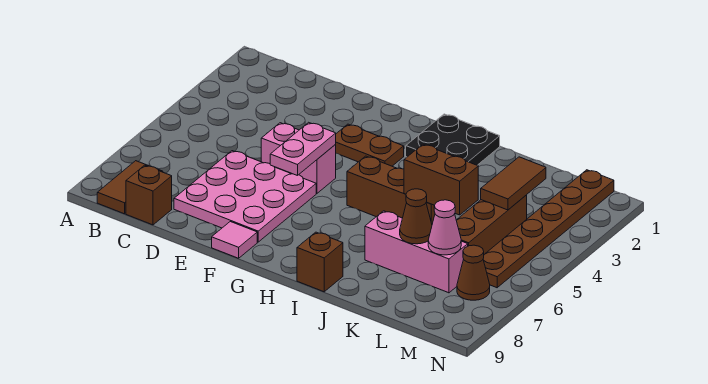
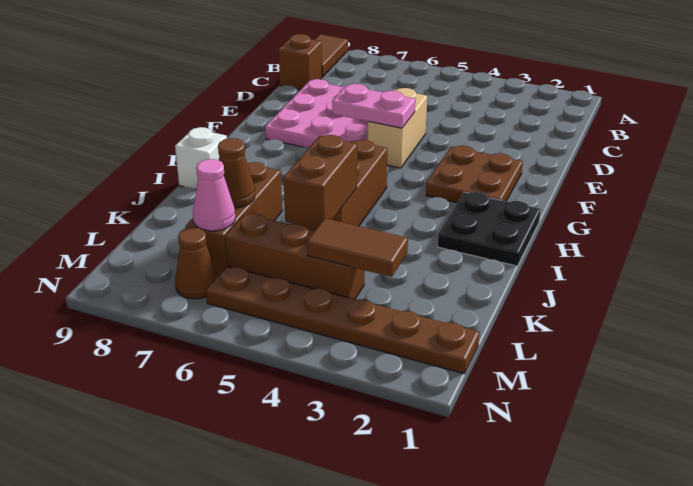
brown 1x2 tile [97,161,163,214] -> brown 1x2 tile turned to [315,34,348,77]
pink 1x2 brick [261,123,336,193] -> tan 1x2 brick [368,88,427,168]
brown 1x2 plate [335,124,404,166] -> brown 2x2 plate [426,146,523,203]
pink 1x1 tile [212,222,257,258] -> none
brown 1x1 brick [297,232,343,292] -> white 1x1 brick [175,127,227,190]
pink 1x3 brick [365,211,468,293] -> brown 1x3 brick [186,162,282,276]

